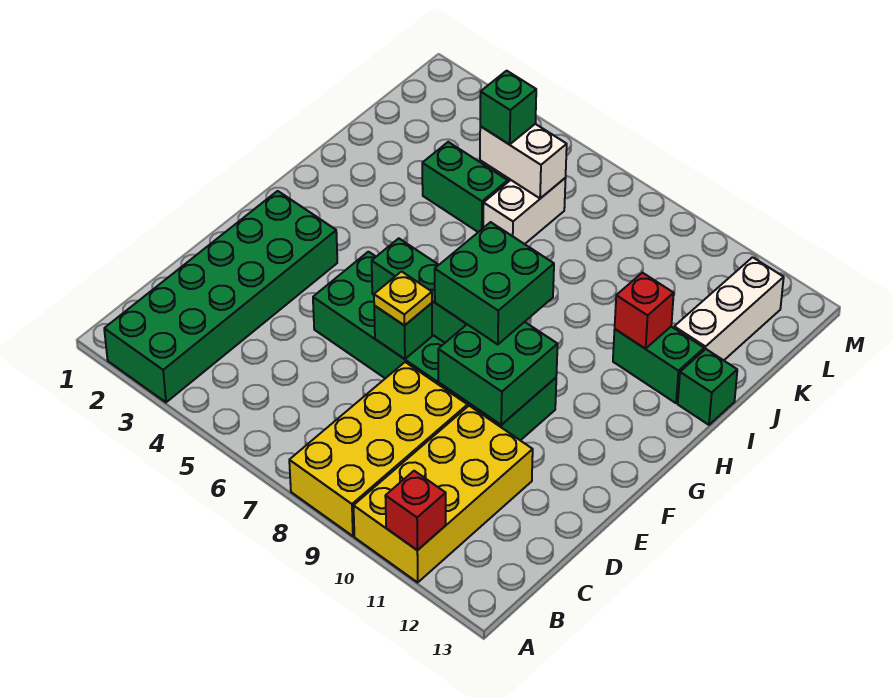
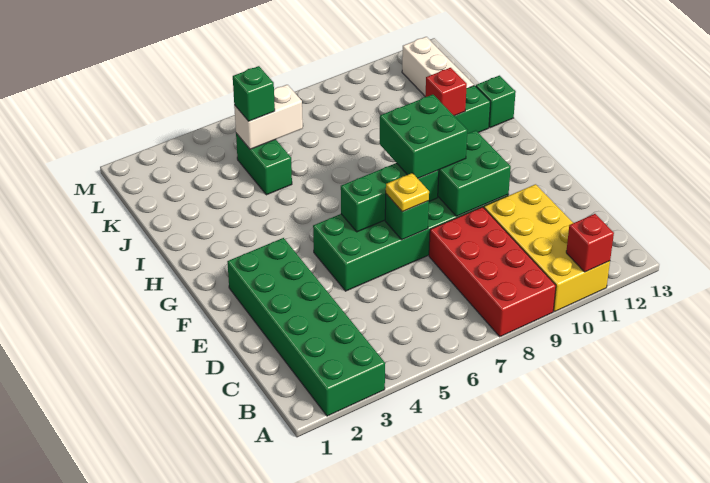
yellow 2x4 brick [289,362,468,536] -> red 2x4 brick [429,207,556,337]
green 1x2 brick [422,142,508,232] -> green 1x2 brick turned to [236,133,292,195]
white 1x2 brick [483,178,566,244] -> none

